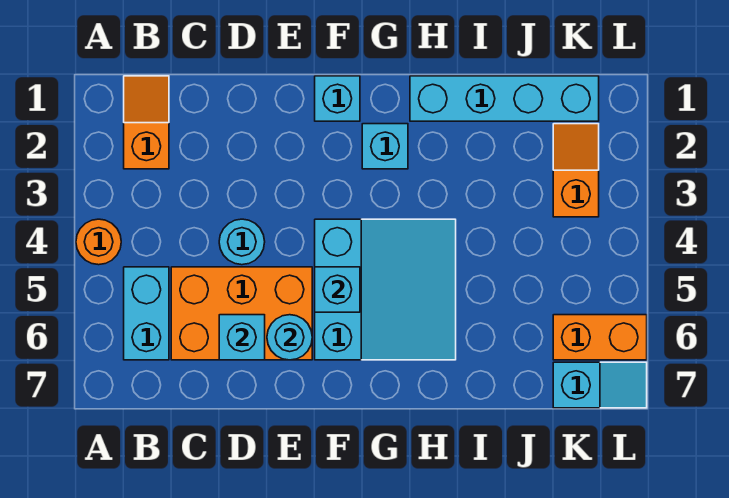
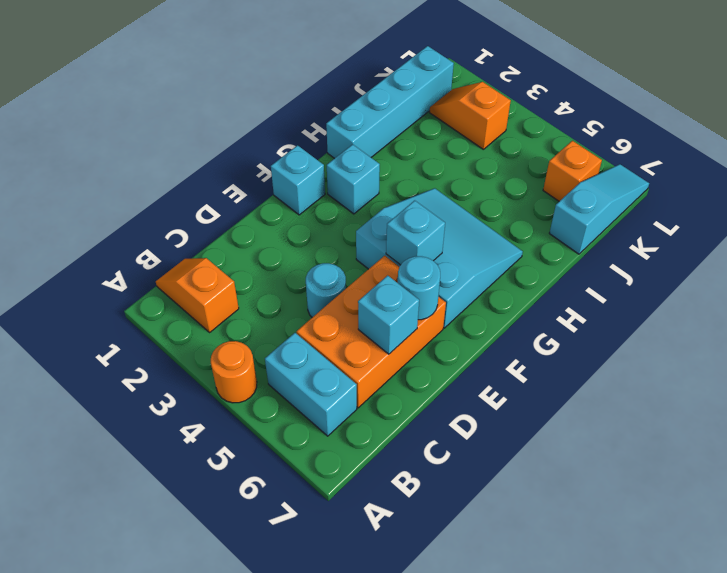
orange 1x2 brick [553,315,647,360] -> orange 1x1 brick [543,141,602,201]
cyan 1x2 slope [553,362,647,408] -> cyan 1x3 slope [549,164,649,254]

